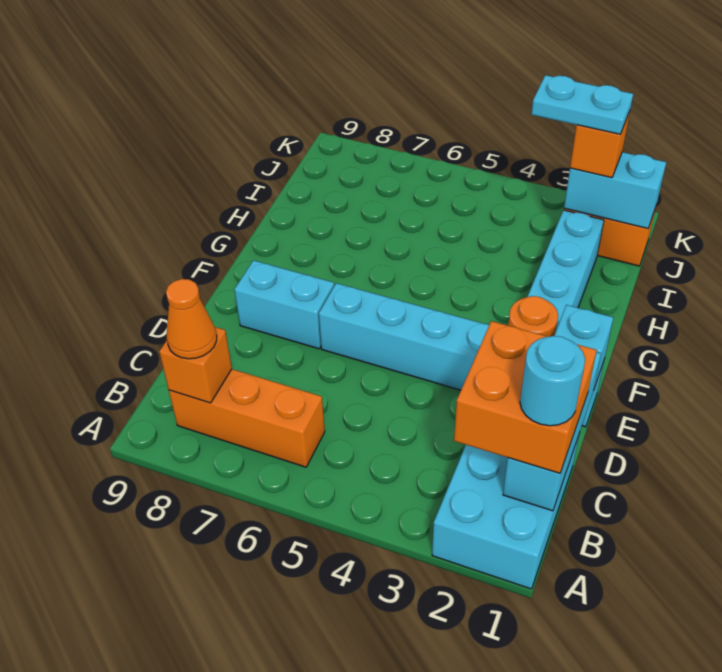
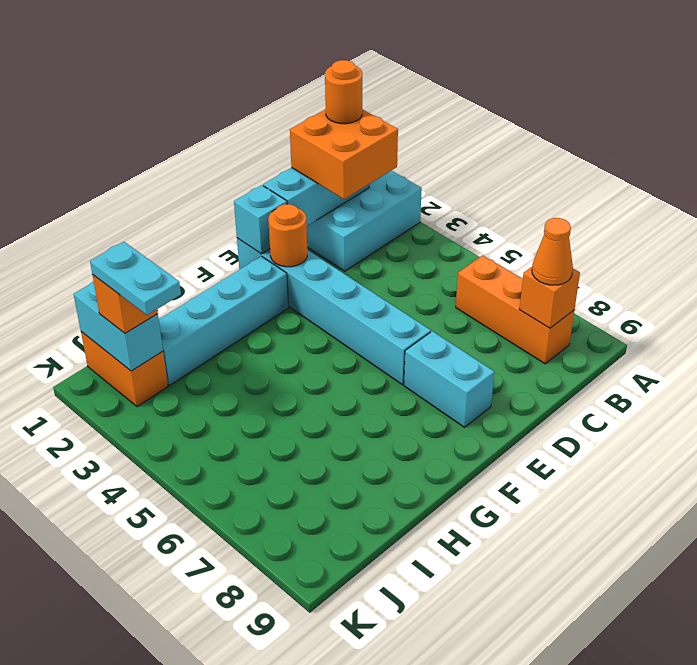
cyan 1x1 round brick [520,336,585,426] -> orange 1x1 round brick [325,60,362,124]

